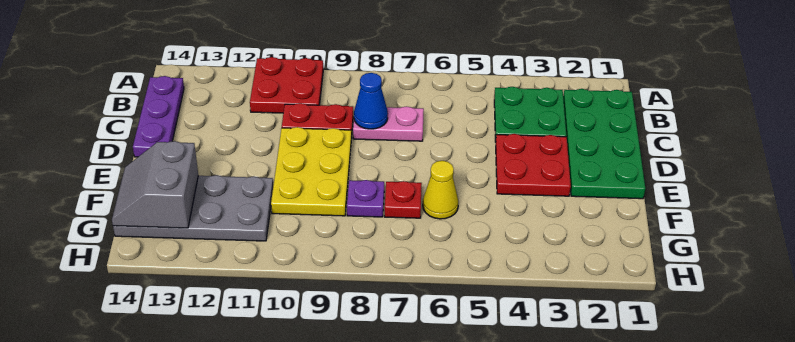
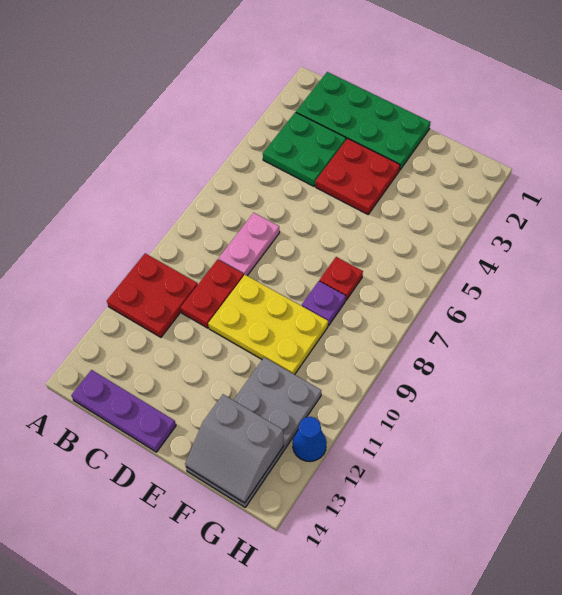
blue 1x1 cone [354,73,388,129] -> blue 1x1 cone moved to [293,417,327,462]
yellow 1x1 cone [423,161,459,219] -> none

